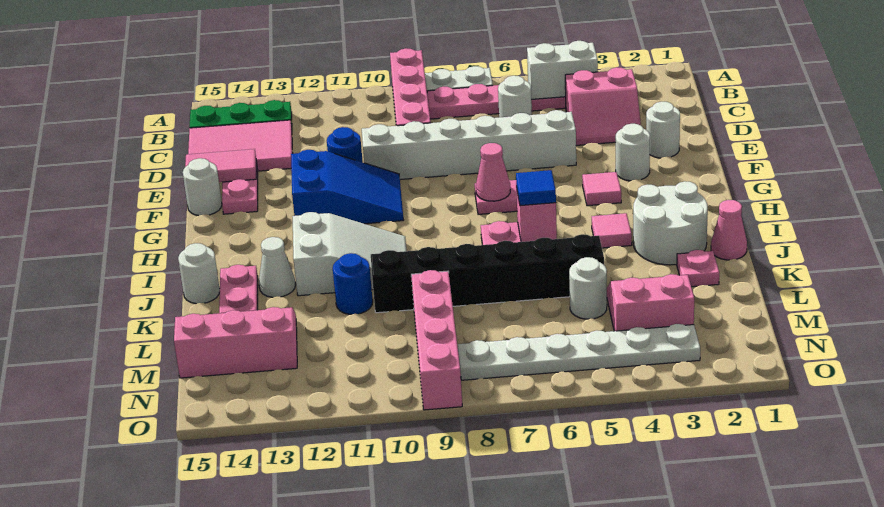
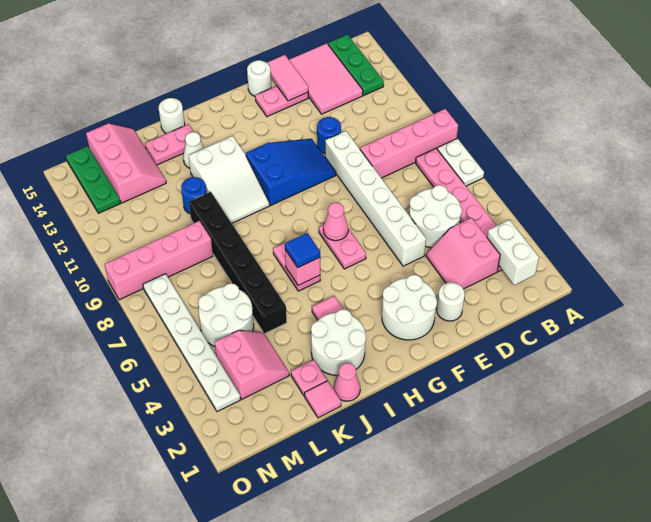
white 1x2 brick [527,41,598,99] -> white 1x2 brick moved to [487,220,539,285]
white 1x1 round brick [498,76,532,117] -> white 2x2 round brick [409,185,462,248]
white 1x1 round brick [616,124,650,181] -> white 2x2 round brick [382,275,437,340]
blue 2x3 slope [291,150,403,224] -> blue 2x3 slope turned to [246,139,336,205]
pink 1x1 tile [582,172,621,206] -> pink 1x1 tile moved to [305,381,341,418]
white 1x1 round brick [569,257,607,319] -> white 2x2 round brick [198,283,254,347]
none -> green 1x3 plate [66,146,120,213]

